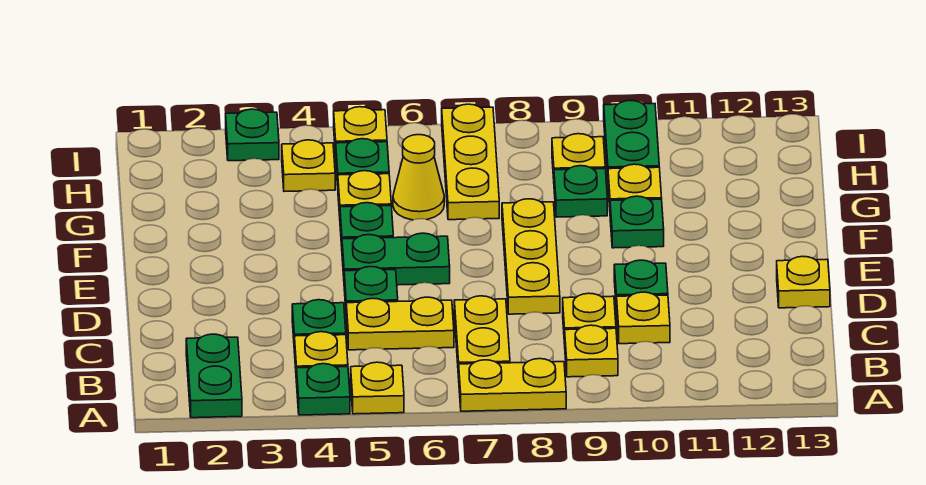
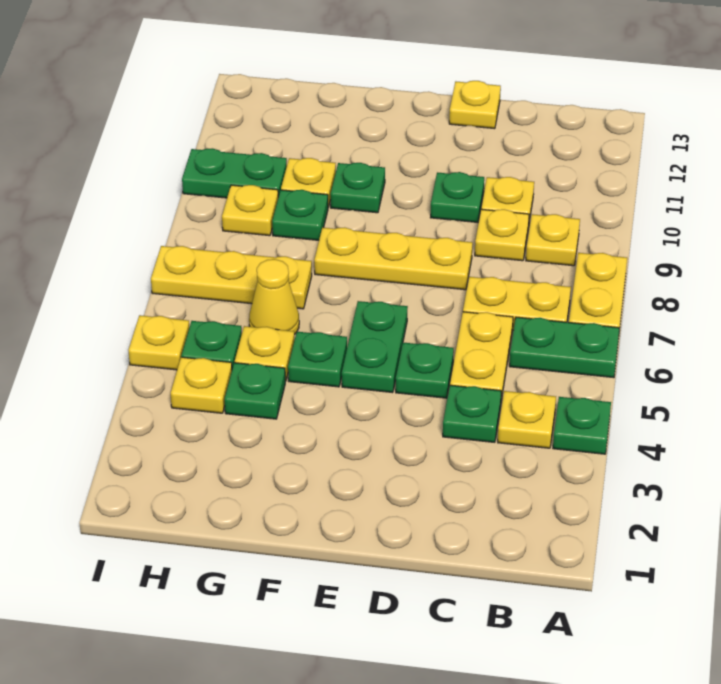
green 1x2 plate [186,334,242,418] -> green 1x2 plate moved to [509,317,619,378]
yellow 1x1 plate [351,362,404,414] -> none
green 1x1 plate [226,109,279,161] -> green 1x1 plate moved to [225,363,285,419]

